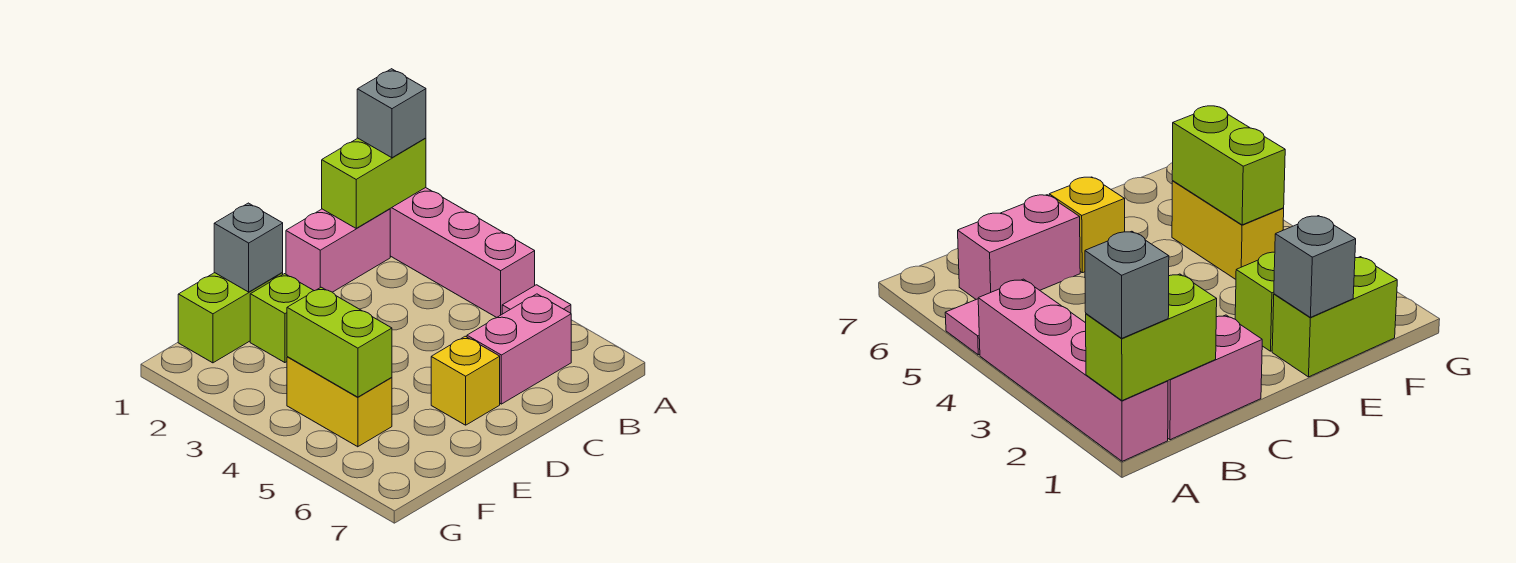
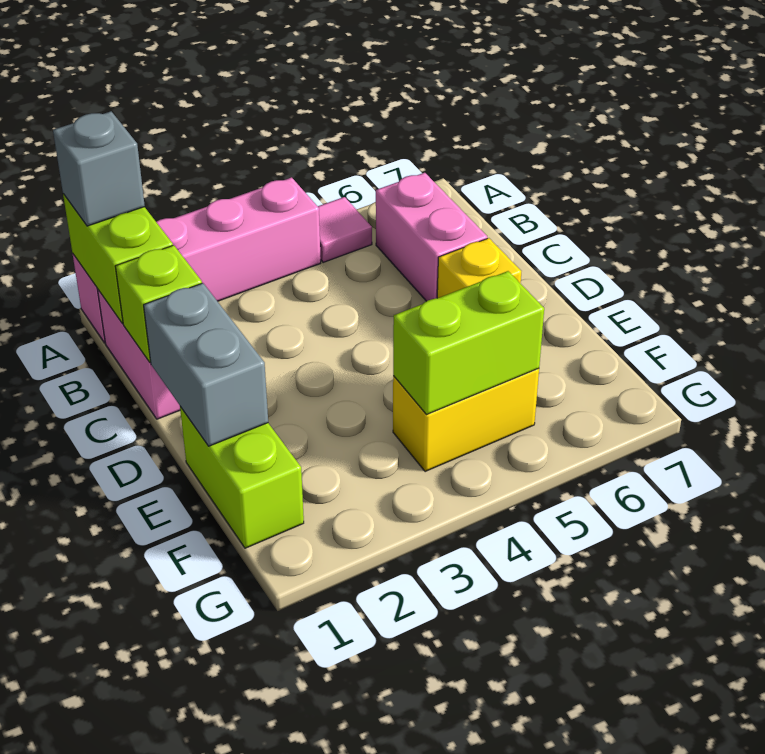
grey 1x1 brick [214,203,283,292] -> grey 1x2 brick [144,283,268,446]
lime 1x1 brick [250,274,314,363] -> lime 1x1 brick moved to [115,245,202,362]

